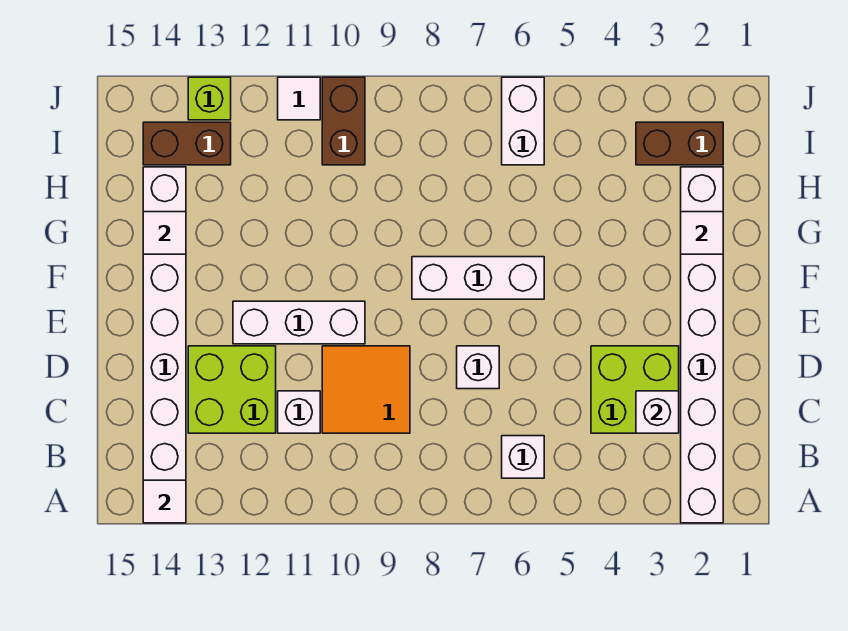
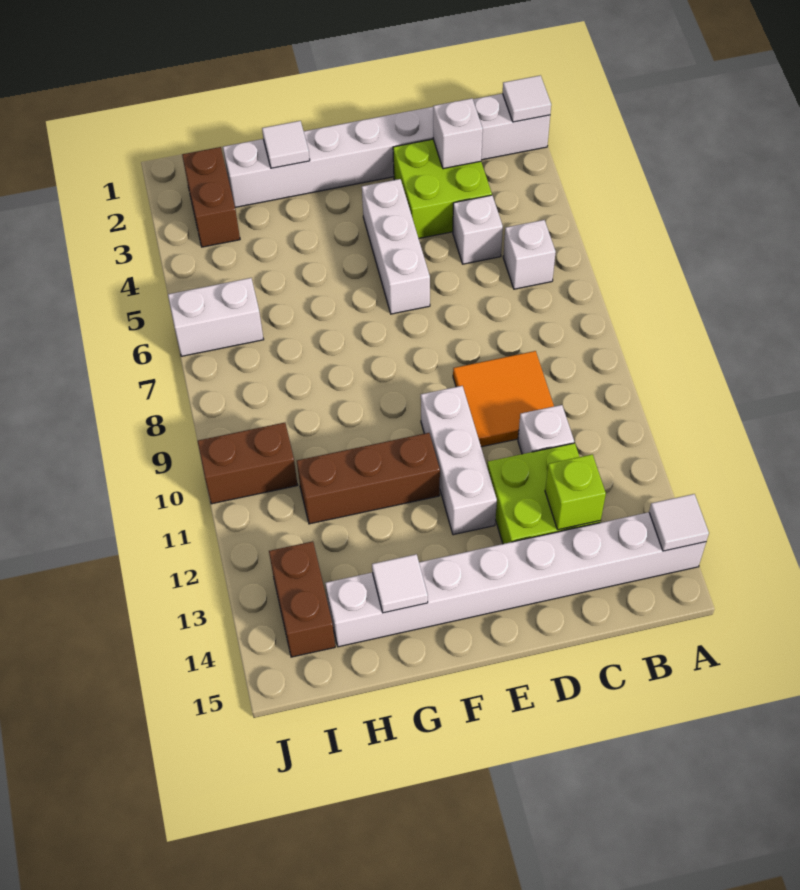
white 1x1 brick [457,346,499,389] -> white 1x1 brick moved to [453,195,503,264]
white 1x3 brick [412,257,544,299] -> white 1x3 brick moved to [362,179,430,314]
none -> brown 1x3 brick [297,433,440,524]
white 1x1 tile [278,77,320,120] -> white 1x1 tile moved to [502,75,551,122]
lime 1x1 brick [188,77,231,120] -> lime 1x1 brick moved to [545,454,606,530]

